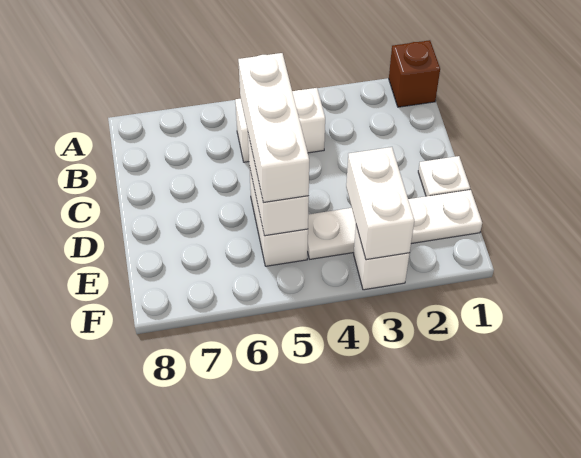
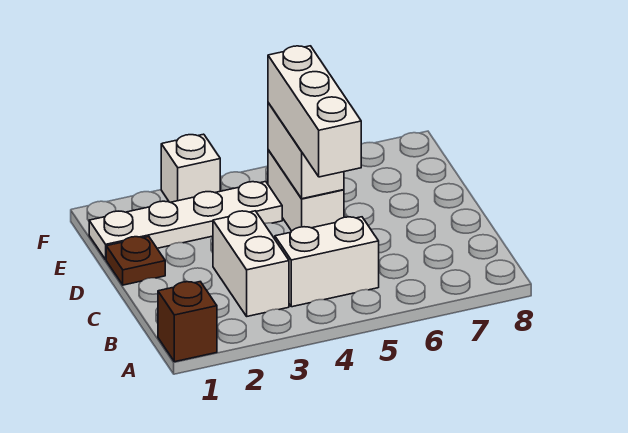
white 1x1 plate [418,156,470,196] -> brown 1x1 plate [106,236,165,285]
white 1x2 brick [346,147,414,260] -> white 1x2 brick moved to [213,211,289,316]

